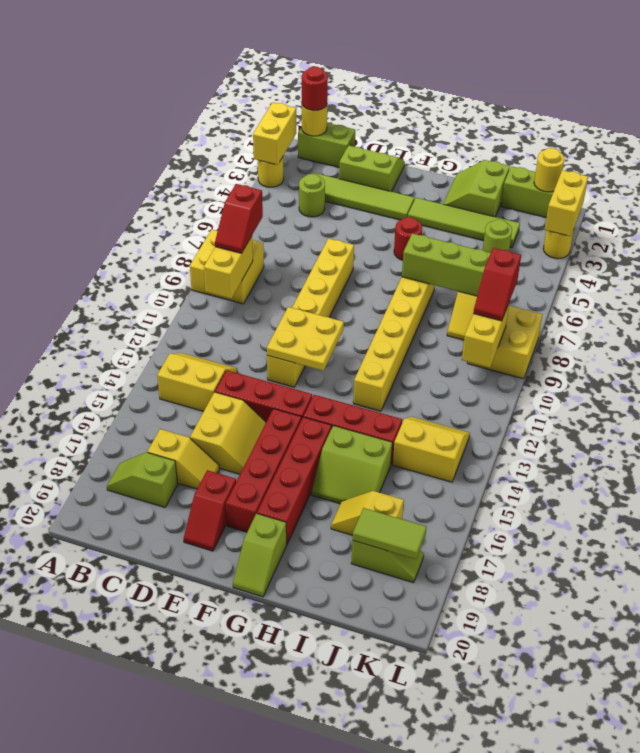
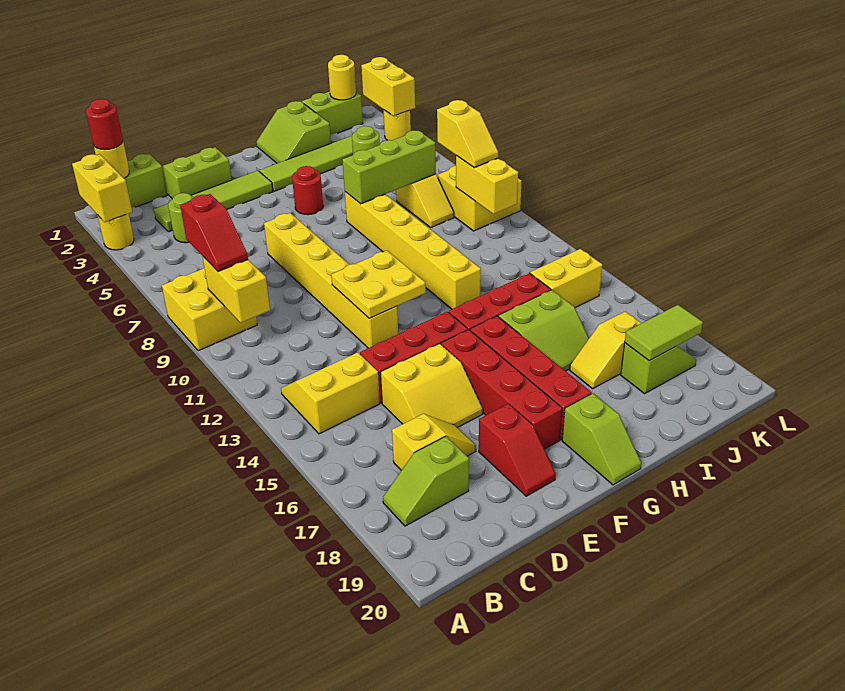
yellow 2x2 slope [190,392,266,474] -> yellow 2x2 slope turned to [381,344,483,428]
red 1x2 slope [473,248,521,321] -> yellow 1x2 slope [437,100,498,168]

